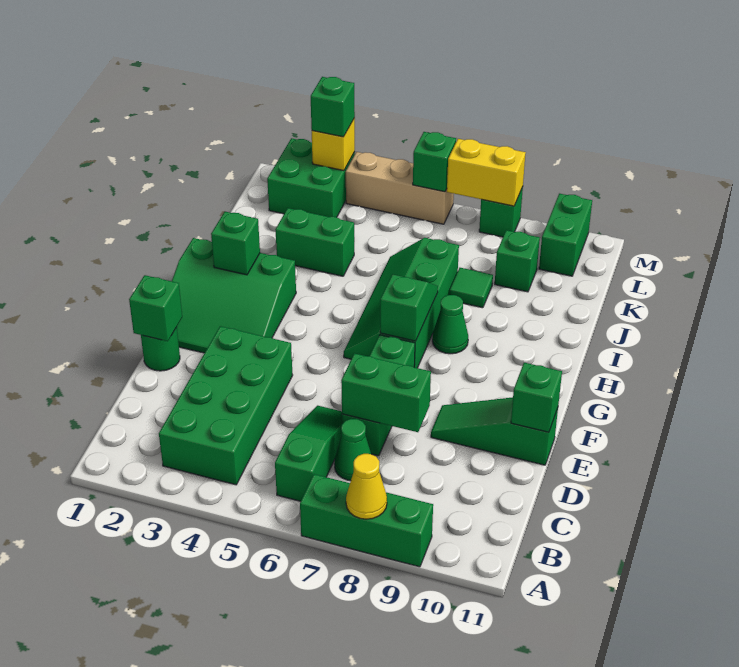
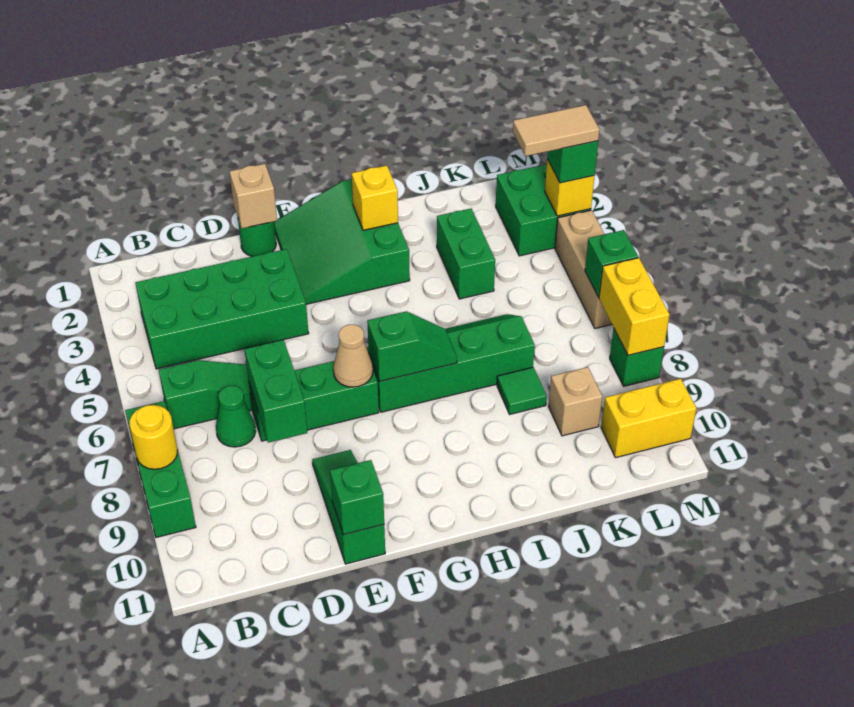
yellow 1x1 cone [346,454,387,519] -> yellow 1x1 round brick [129,405,177,469]
green 1x1 brick [129,275,182,341] -> tan 1x1 brick [229,164,277,228]
none -> tan 1x1 cone [333,325,373,387]
green 1x1 brick [211,212,260,275] -> yellow 1x1 brick [352,166,398,230]
green 1x1 cone [432,295,468,354] -> none
green 1x1 brick [495,230,540,292] -> tan 1x1 brick [549,367,602,436]
none -> tan 1x2 tile [513,105,600,156]
green 1x2 brick [539,194,592,276] -> yellow 1x2 brick [601,379,696,458]

